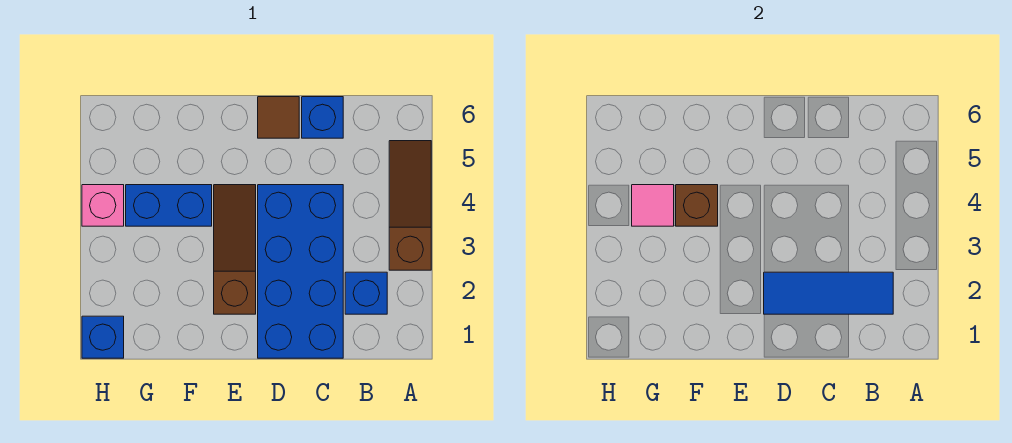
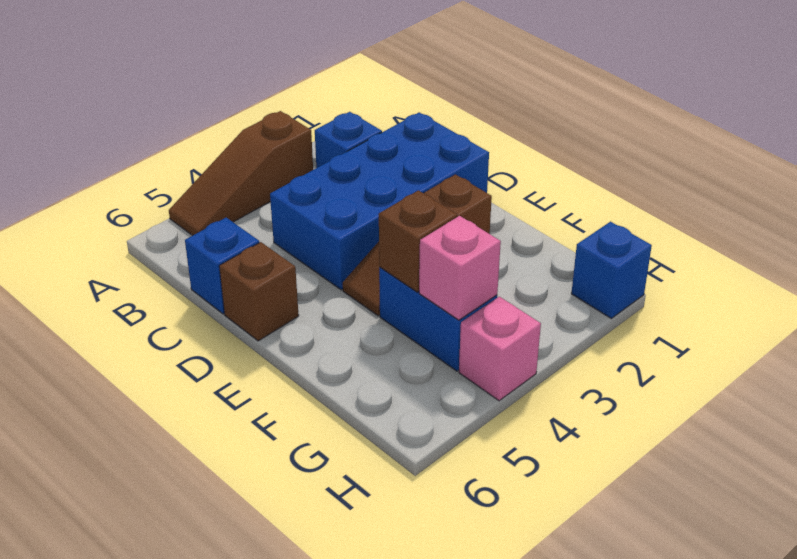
blue 1x3 tile [764,272,893,314] -> none
brown 1x1 tile [258,97,299,138] -> brown 1x1 brick [219,242,299,341]
pink 1x1 tile [632,185,674,226] -> pink 1x1 brick [419,216,501,320]

